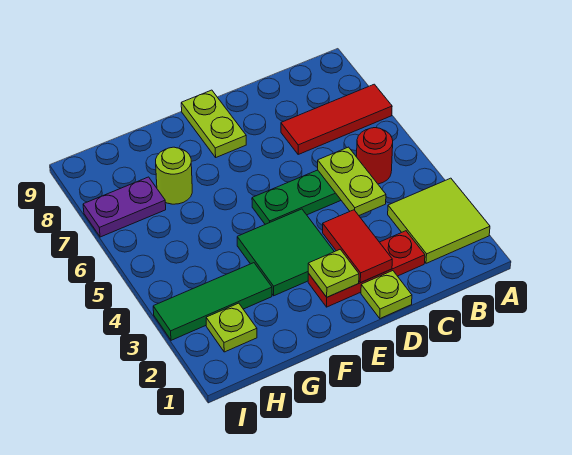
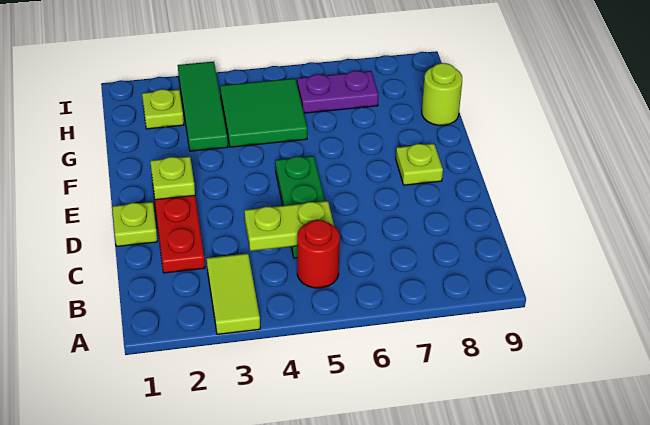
lime 2x2 tile [388,178,490,263] -> lime 1x2 tile [207,253,260,334]
red 1x3 tile [281,84,392,154] -> none
red 1x2 tile [323,210,392,283] -> none
green 2x2 tile [237,209,334,296] -> green 2x2 tile moved to [220,78,307,147]
lime 1x2 plate [181,90,246,157] -> lime 1x1 plate [396,144,443,185]
lime 1x1 round brick [156,147,192,204] -> lime 1x1 round brick moved to [422,63,462,125]
purple 1x2 plate [83,177,166,237] -> purple 1x2 plate turned to [297,71,378,113]

